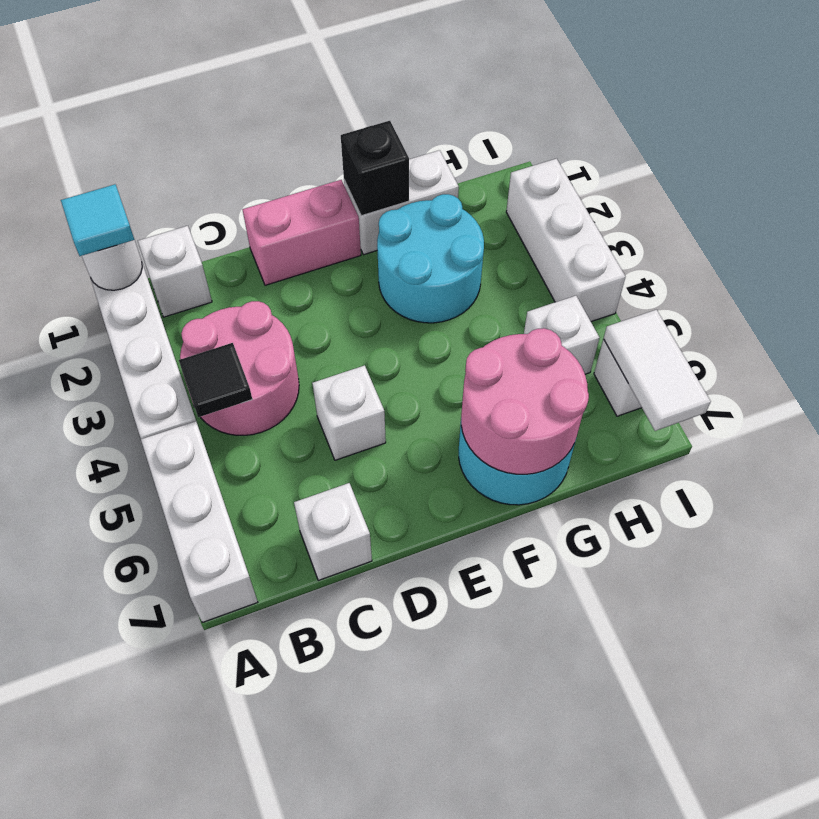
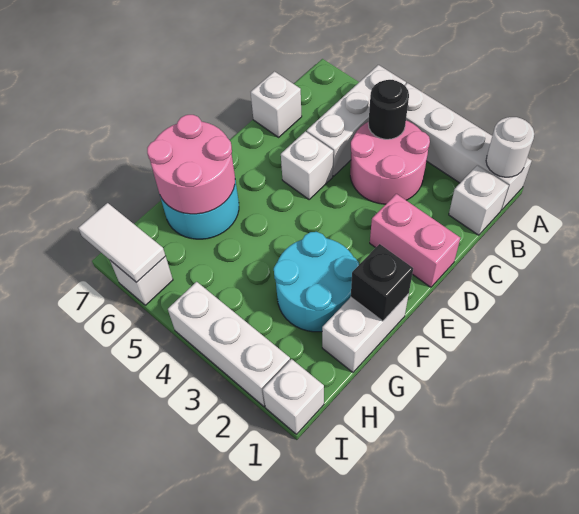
cyan 1x1 tile [61,184,134,256] -> none
white 1x3 brick [141,421,258,622] -> white 1x3 brick turned to [307,65,406,176]
black 1x1 tile [179,343,252,417] -> black 1x1 round brick [368,80,409,139]
pink 1x2 brick [242,180,361,285] -> pink 1x2 brick turned to [370,194,460,287]
white 1x1 brick [524,296,599,374] -> white 1x1 brick moved to [263,359,324,434]

